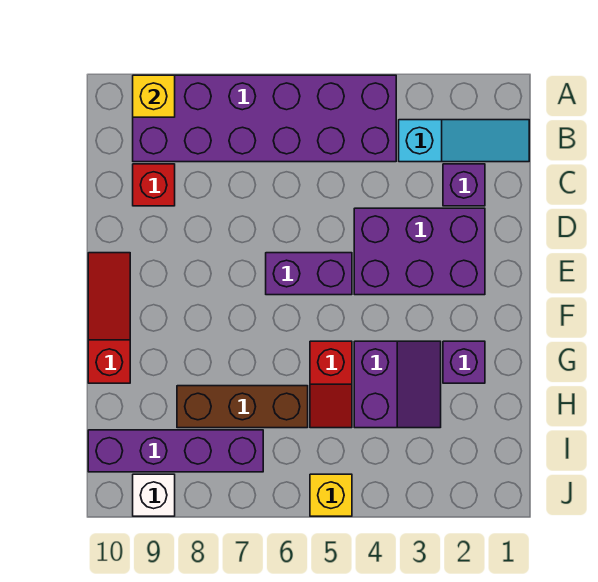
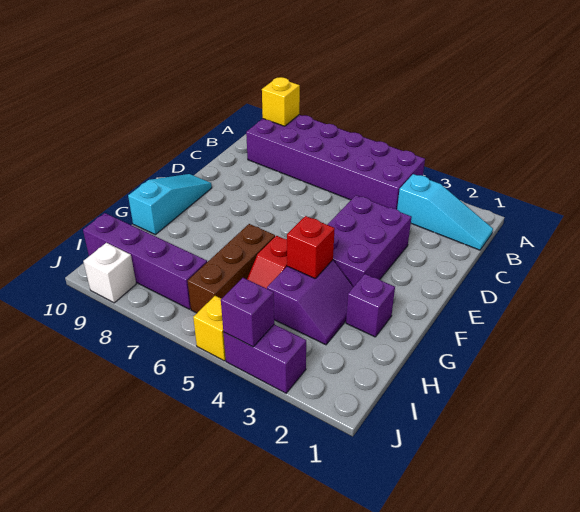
purple 1x1 brick [443,164,485,206] -> purple 1x1 brick moved to [221,278,274,347]
red 1x1 brick [133,164,175,206] -> red 1x1 brick moved to [287,216,335,278]
purple 2x3 brick [354,208,485,295] -> purple 2x3 brick turned to [327,195,412,287]
purple 1x2 brick [266,253,352,295] -> purple 1x2 brick moved to [223,324,306,393]
red 1x3 slope [88,253,130,383] -> cyan 1x3 slope [128,174,212,235]
brown 1x3 brick [177,386,308,428] -> brown 1x3 brick turned to [188,224,275,313]

